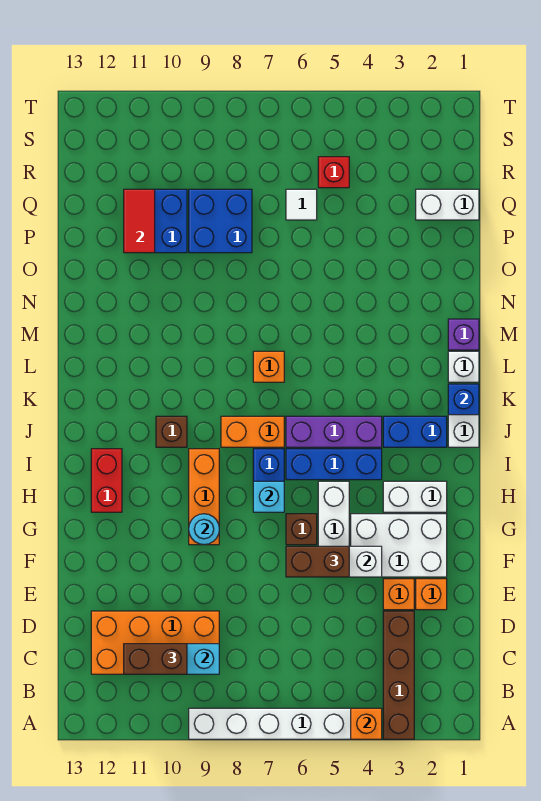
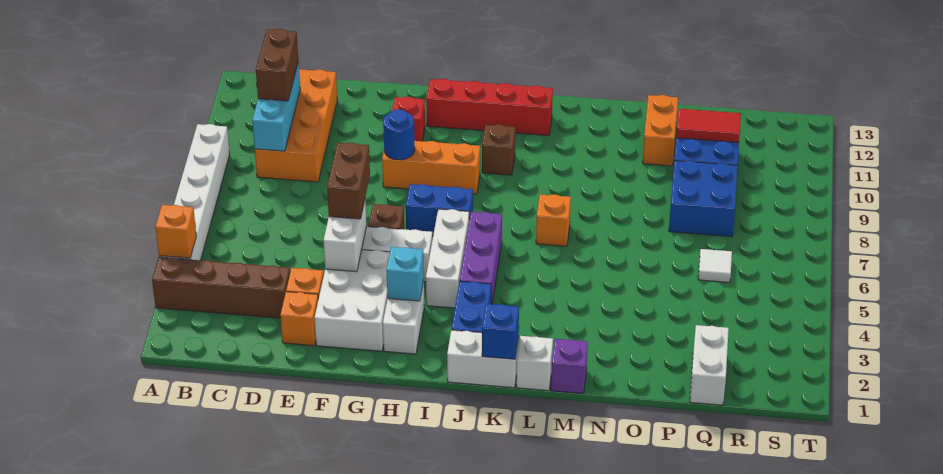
cyan 1x1 round brick [189,514,219,545] -> blue 1x1 round brick [383,109,415,160]
cyan 1x1 brick [253,481,284,512] -> cyan 1x1 brick moved to [387,247,424,301]
red 1x2 brick [91,449,122,512] -> red 1x4 brick [426,79,553,135]
blue 1x3 brick [286,449,382,480] -> white 1x3 brick [426,209,469,308]
orange 1x2 brick [221,416,284,447] -> orange 1x2 brick moved to [643,95,678,166]
red 1x1 brick [318,157,349,188] -> red 1x1 brick moved to [392,97,425,141]

